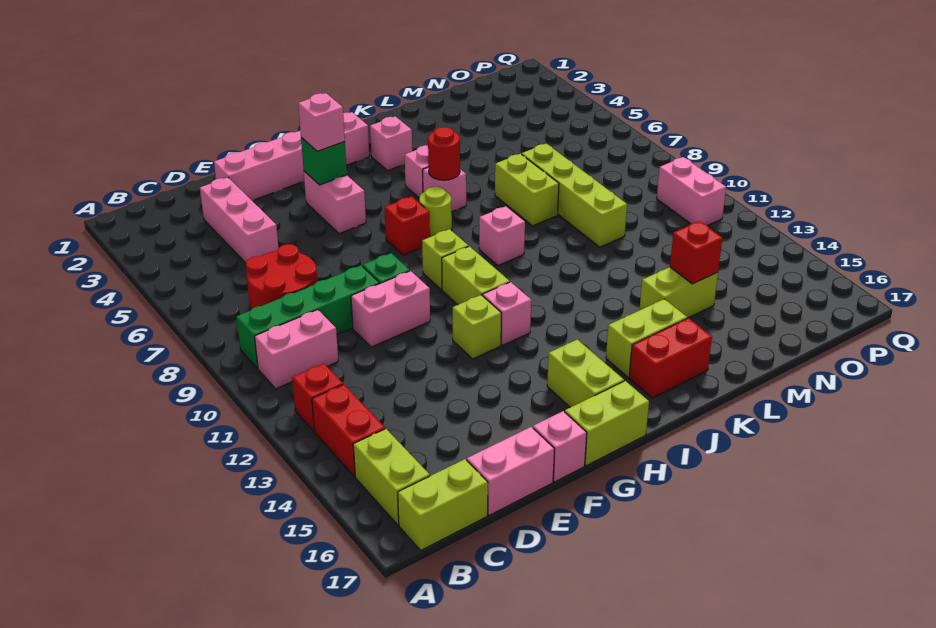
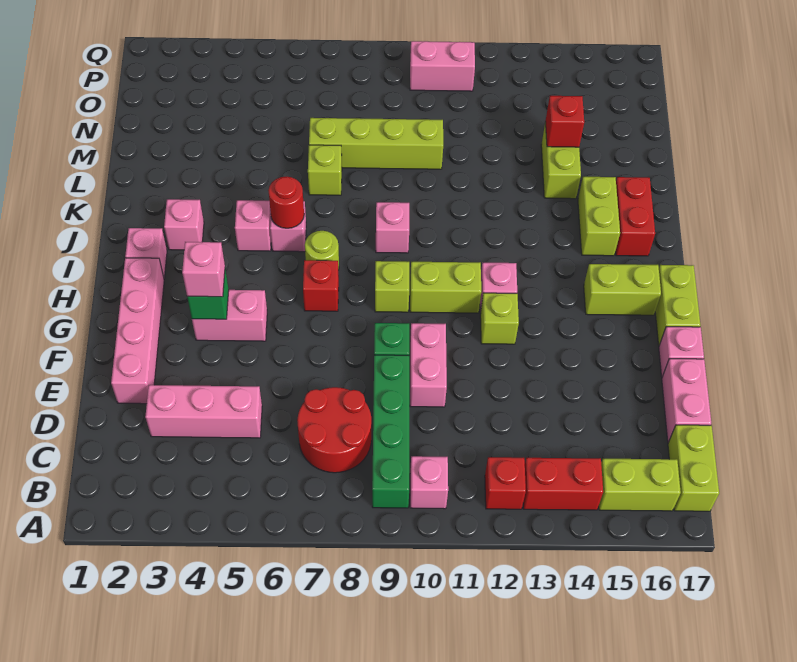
pink 1x2 brick [254,310,338,389] -> pink 1x1 brick [410,456,448,509]
lime 1x2 brick [495,154,559,226] -> lime 1x1 brick [308,145,342,195]

